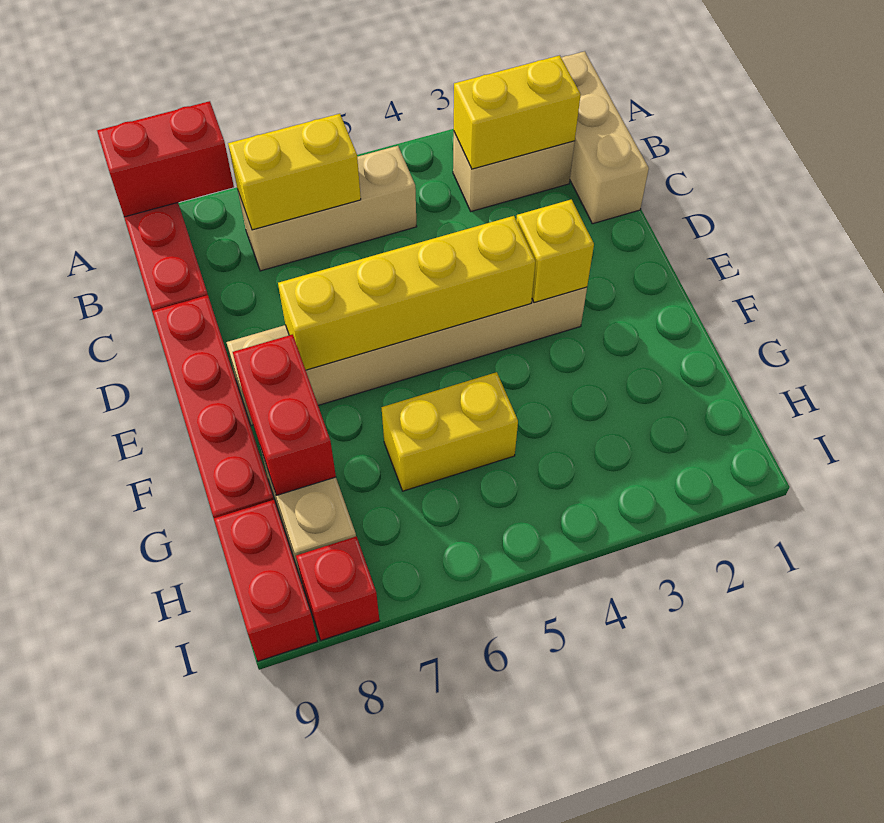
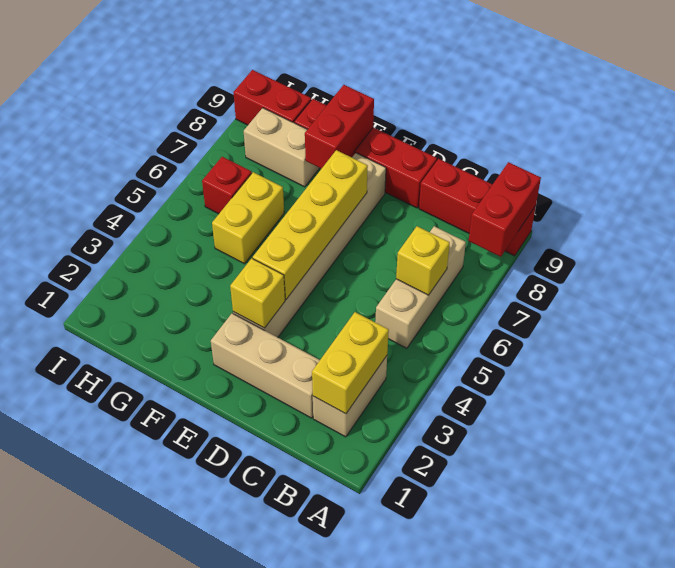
tan 1x3 brick [562,51,649,224] -> tan 1x3 brick moved to [211,313,320,418]
yellow 1x2 brick [228,114,361,230] -> yellow 1x1 brick [396,226,450,295]
red 1x2 brick [233,334,336,496] -> red 1x2 brick turned to [305,85,374,169]
red 1x1 brick [296,536,379,640] -> red 1x1 brick moved to [202,157,252,214]

